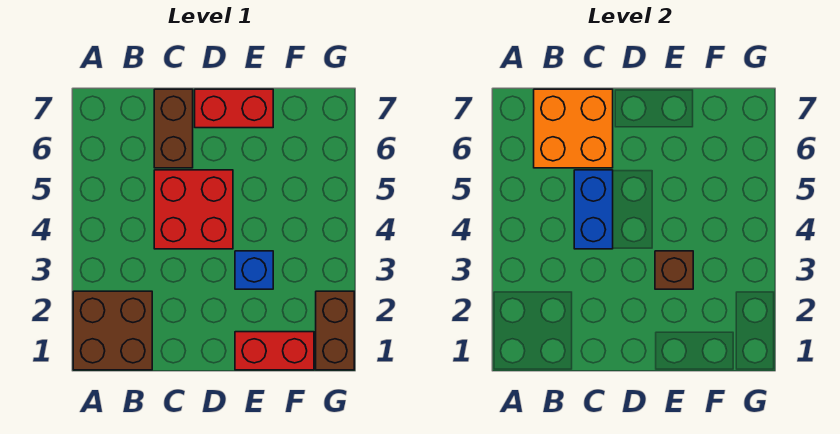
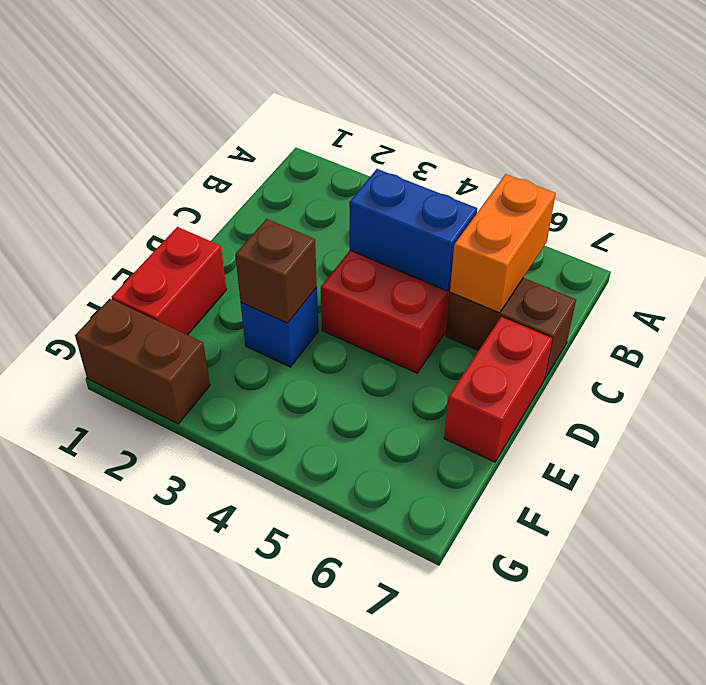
brown 2x2 brick [73,291,152,370] -> none
orange 2x2 brick [534,89,613,168] -> orange 1x2 brick [450,174,556,313]

